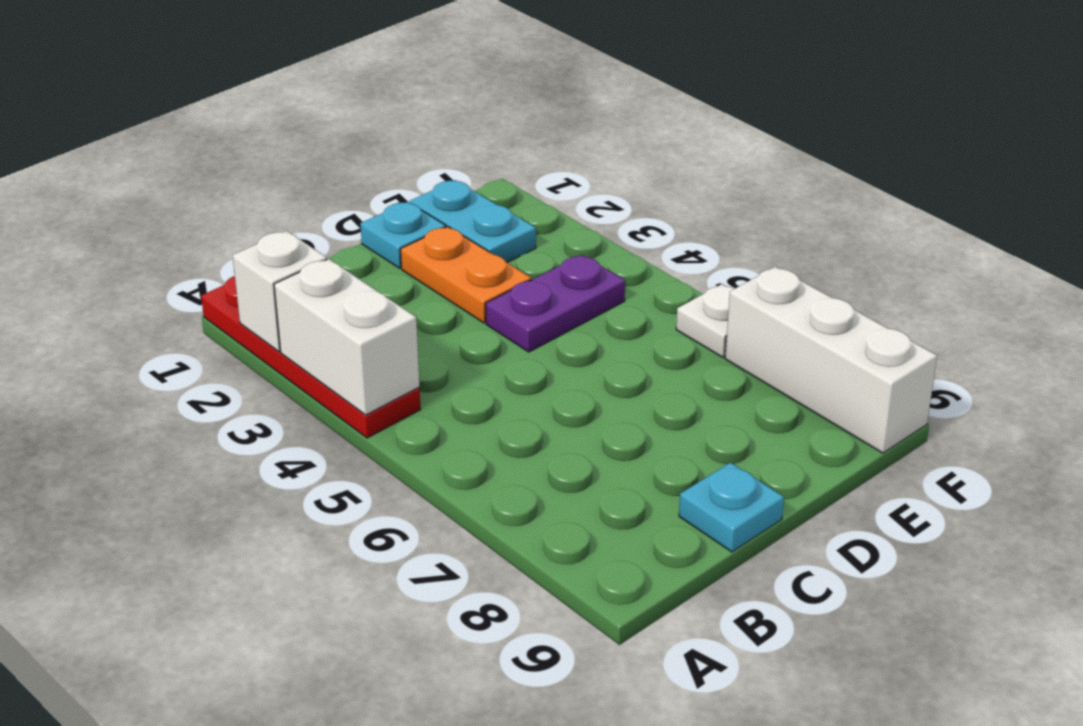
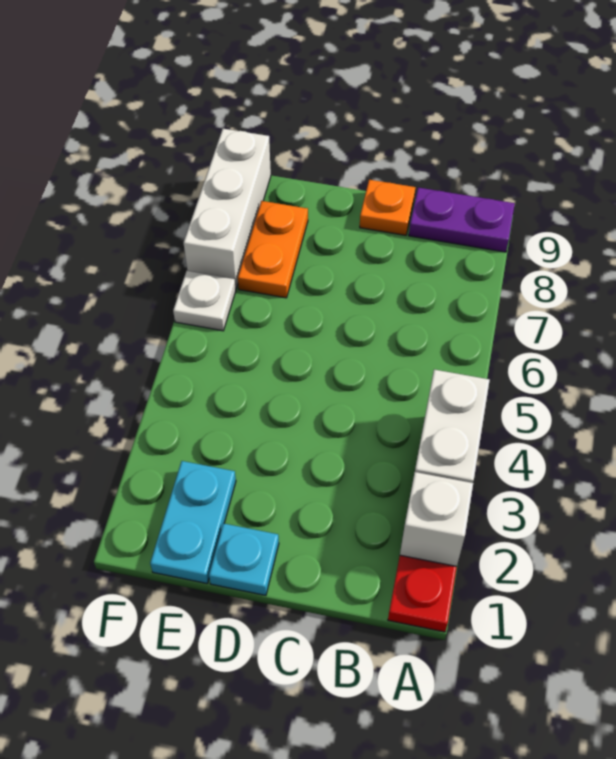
cyan 1x1 plate [679,463,784,552] -> orange 1x1 plate [360,180,416,235]
orange 1x2 plate [401,227,531,323] -> orange 1x2 plate moved to [238,201,308,298]
purple 1x2 plate [486,255,625,352] -> purple 1x2 plate moved to [409,188,515,252]

